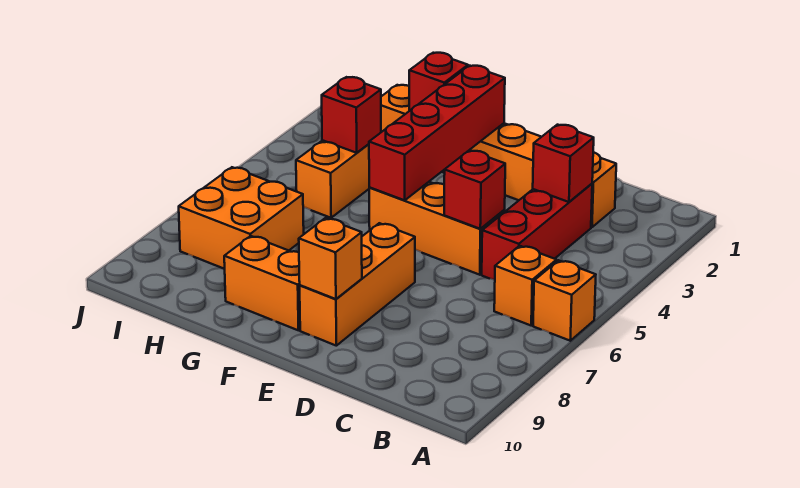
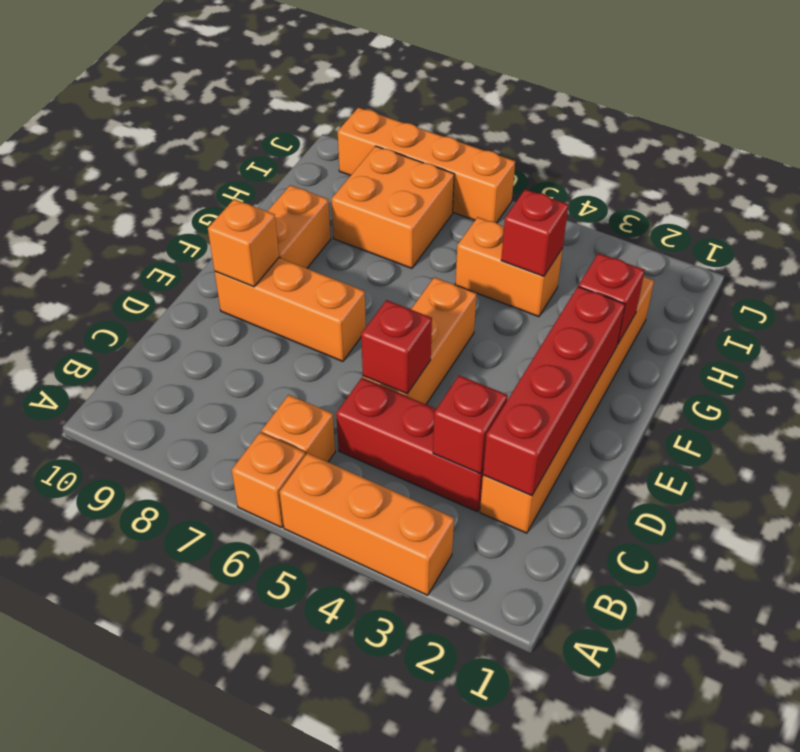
none -> orange 1x3 brick [280,453,454,595]
red 1x4 brick [369,66,505,200] -> red 1x4 brick turned to [483,286,625,496]
none -> orange 1x4 brick [338,108,515,223]

